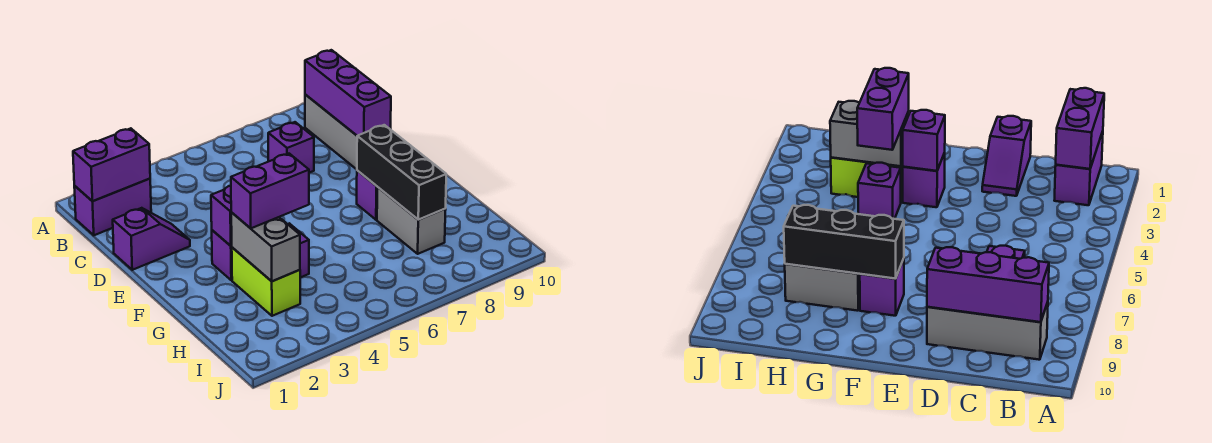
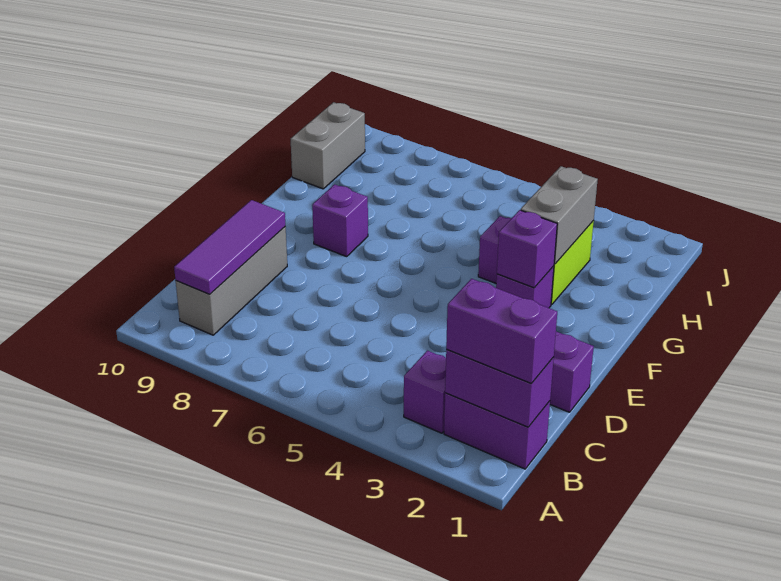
purple 1x3 brick [305,50,391,136] -> purple 1x3 tile [174,200,285,294]
purple 1x1 brick [268,122,314,173] -> purple 1x1 brick moved to [404,351,446,433]
black 1x3 brick [357,125,446,220] -> none
purple 1x2 brick [231,154,309,228] -> purple 1x2 brick moved to [446,279,557,384]
grey 1x2 brick [377,187,446,254] -> grey 1x2 brick moved to [291,102,365,189]

